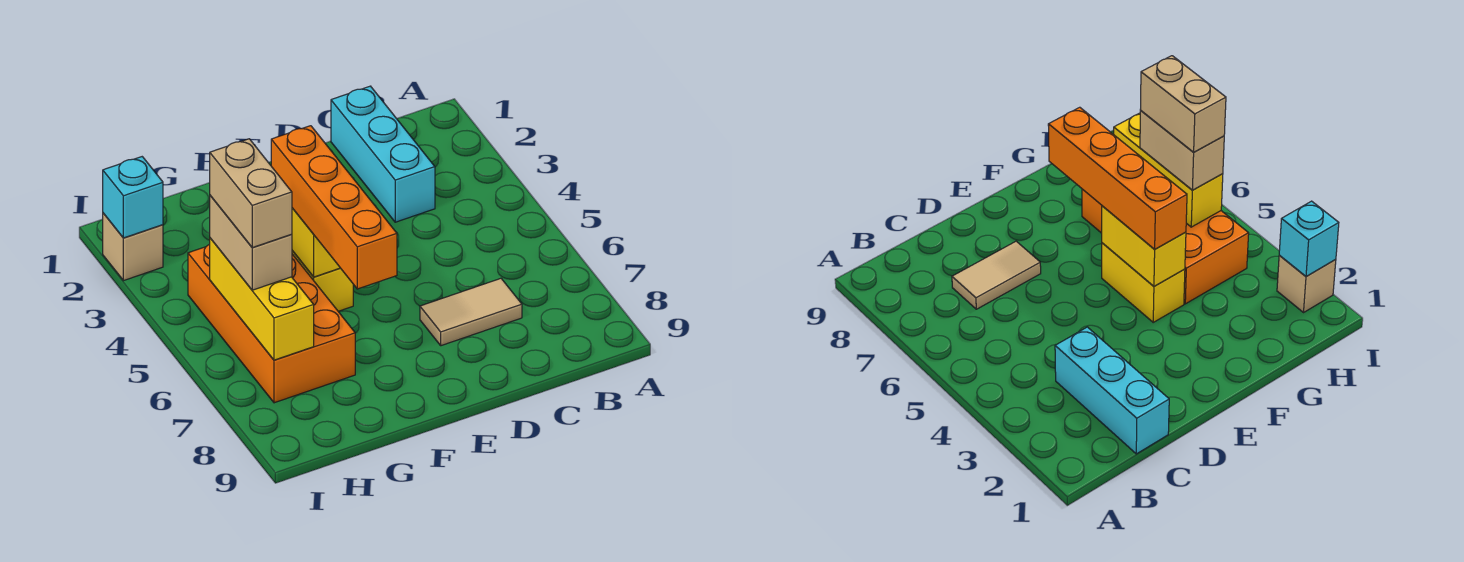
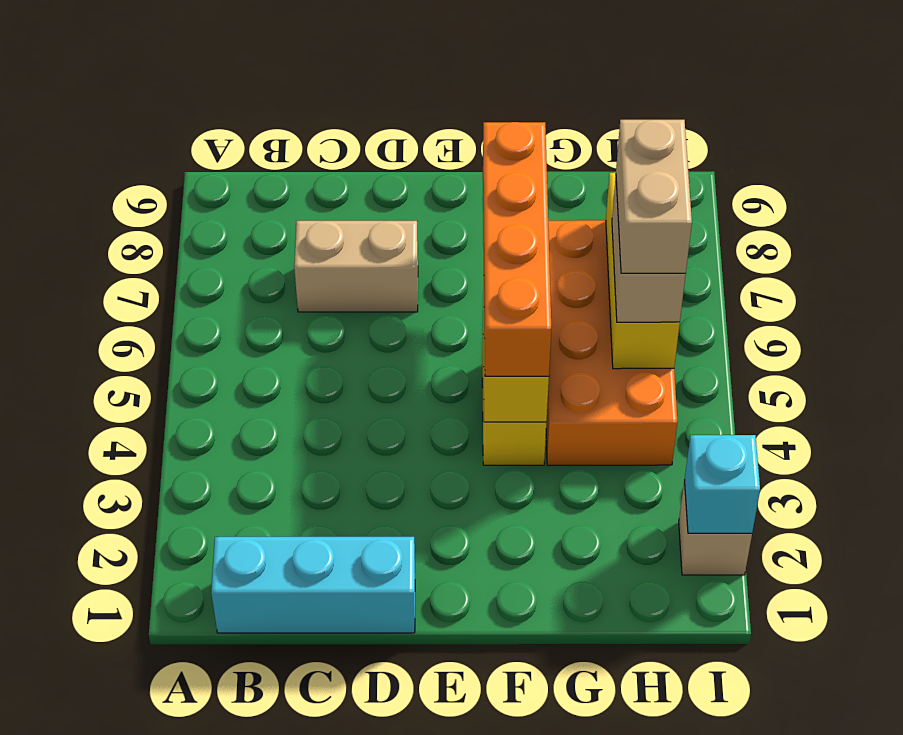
cyan 1x3 brick [331,86,435,222] -> cyan 1x3 brick turned to [211,537,415,633]
tan 1x2 tile [420,278,522,346] -> tan 1x2 brick [294,221,418,312]

